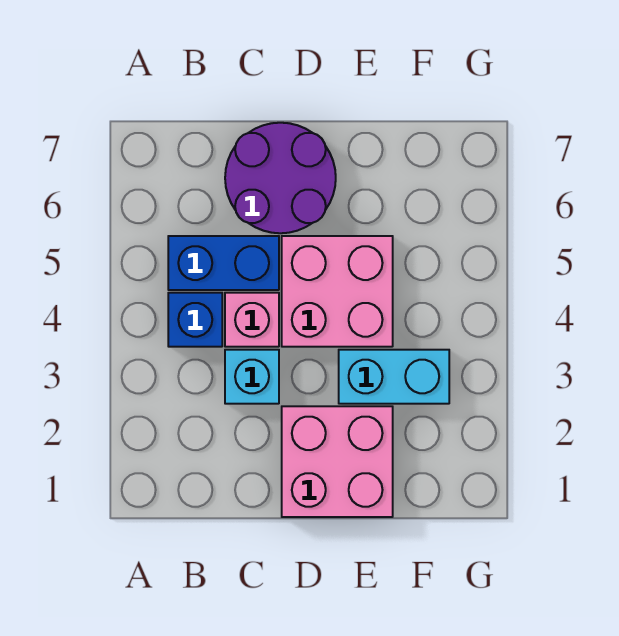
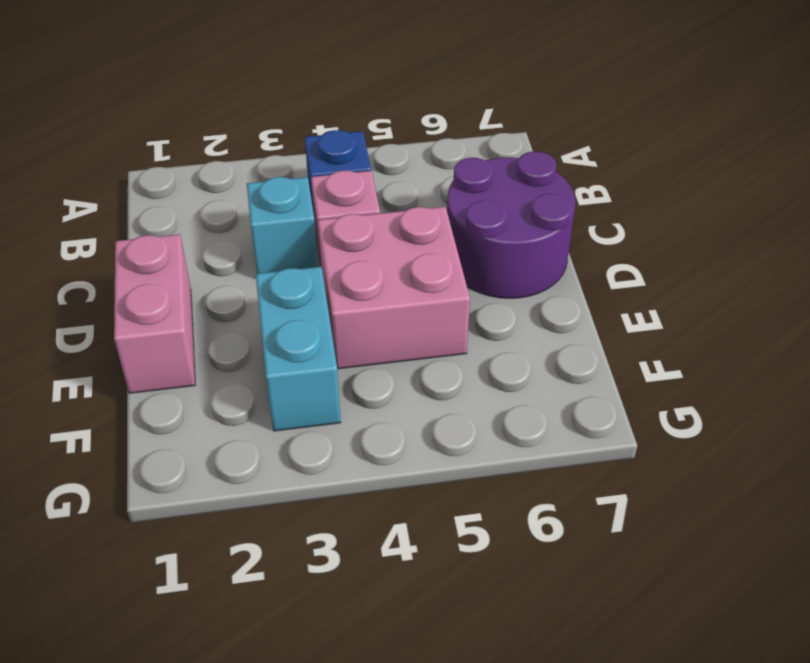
blue 1x2 brick [168,236,279,290] -> none
pink 2x2 brick [282,406,393,517] -> pink 1x2 brick [114,234,195,393]

